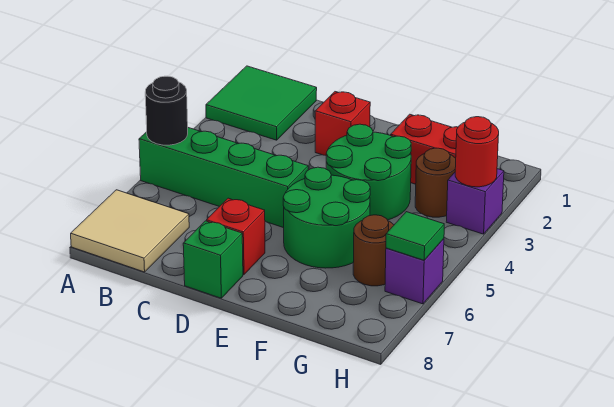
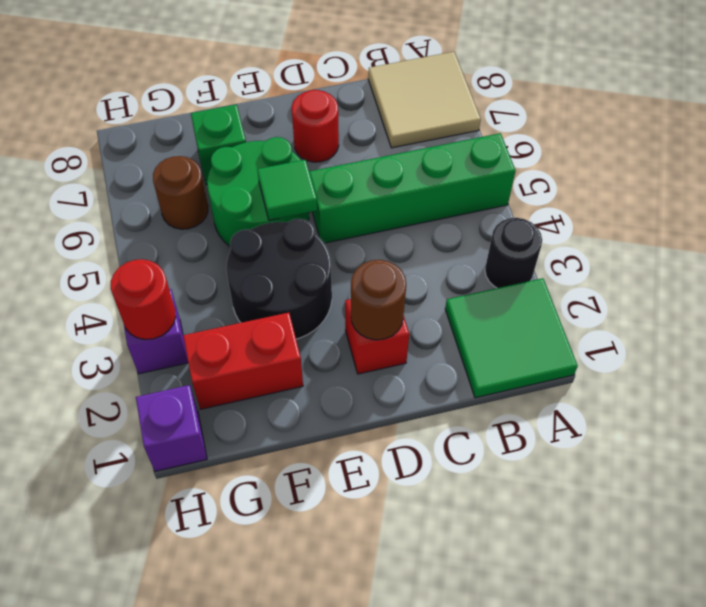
black 1x1 round brick [145,76,188,145] -> black 1x1 round brick moved to [485,218,542,288]
red 1x1 brick [207,198,265,275] -> red 1x1 round brick [292,90,339,162]
green 1x1 brick [183,221,243,298] -> green 1x1 brick moved to [191,104,246,185]
green 2x2 round brick [326,124,411,220] -> black 2x2 round brick [226,219,332,339]
brown 1x1 round brick [415,148,456,217] -> brown 1x1 round brick moved to [351,260,406,340]
purple 1x1 brick [385,239,444,304] -> purple 1x1 brick moved to [136,385,207,471]
green 1x1 tile [386,212,444,260] -> green 1x1 tile moved to [257,160,317,220]

